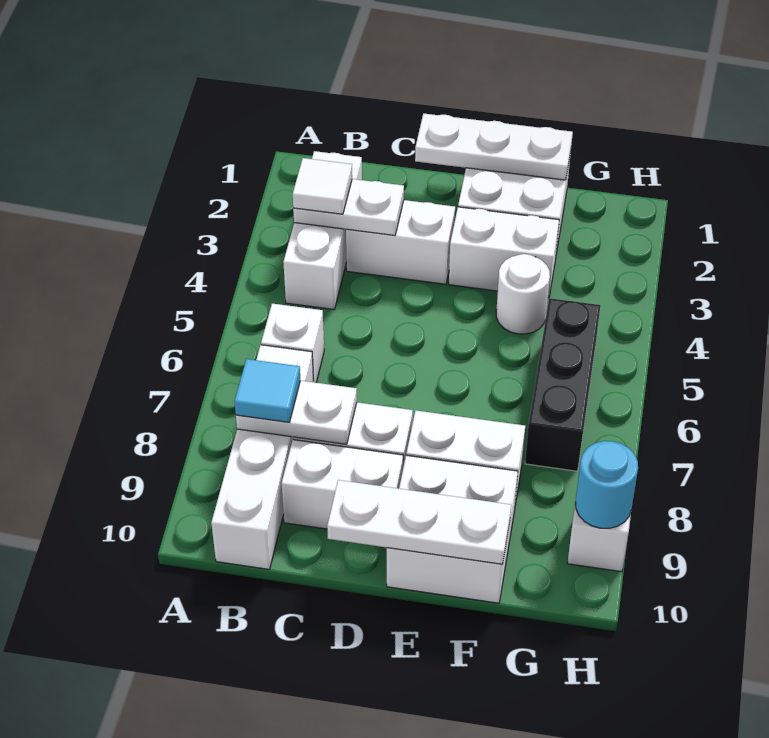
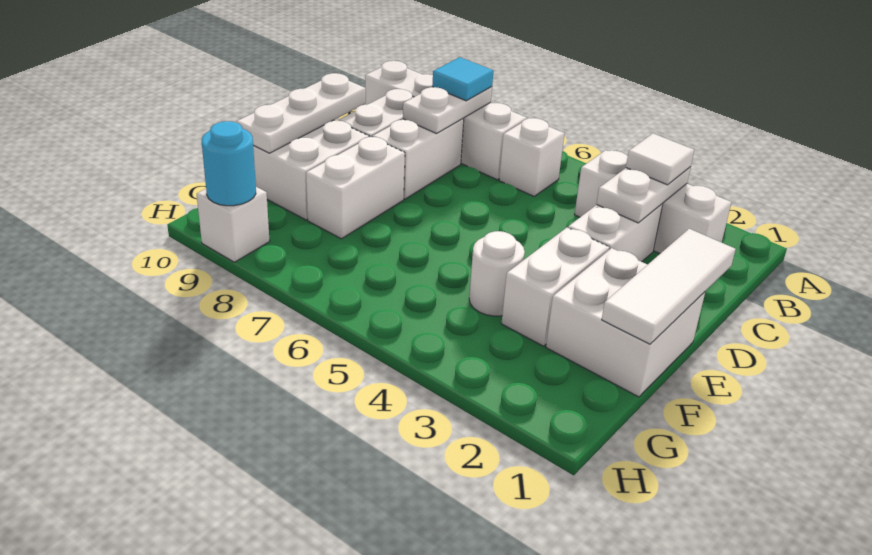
white 1x3 plate [415,113,573,180] -> white 1x3 tile [602,229,736,344]
black 1x3 brick [525,298,600,471] -> none

